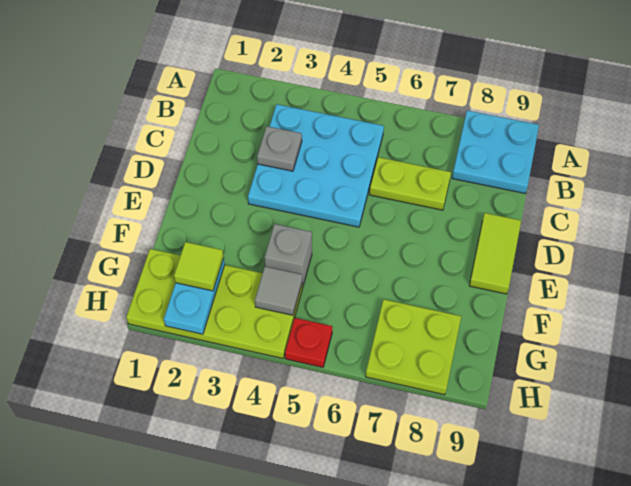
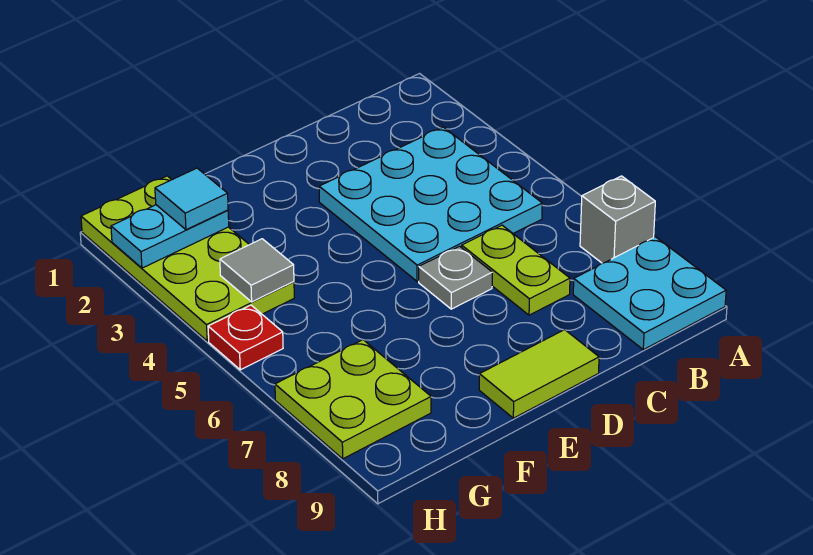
grey 1x1 plate [257,126,302,171] -> grey 1x1 plate moved to [419,246,492,309]
grey 1x1 brick [265,224,312,285] -> grey 1x1 brick moved to [580,176,655,263]
lime 1x1 tile [174,242,224,291] -> cyan 1x1 tile [155,168,228,230]

